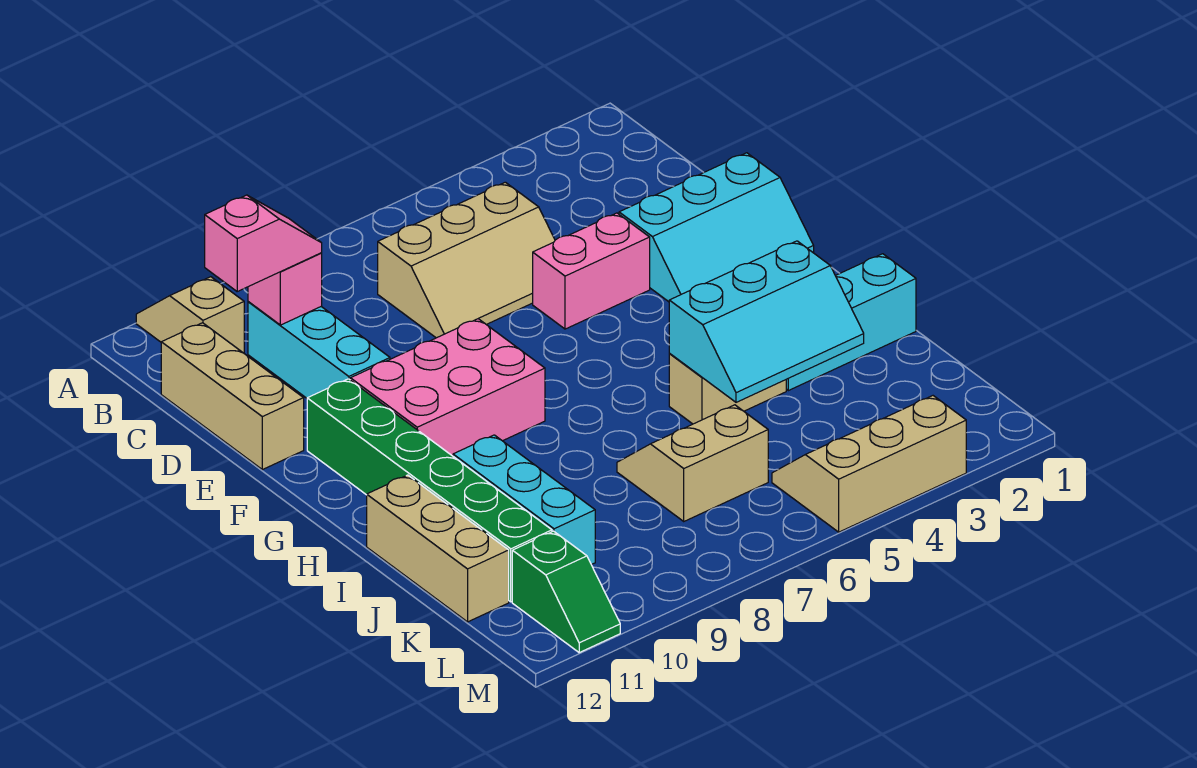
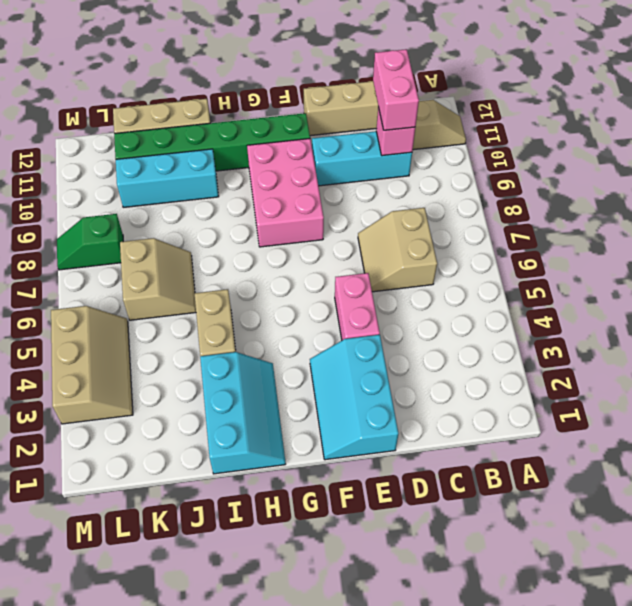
tan 2x3 slope [378,182,555,338] -> tan 2x2 slope [358,208,437,292]
pink 1x2 slope [205,195,322,291] -> pink 1x2 brick [373,49,419,130]
cyan 2x3 slope [669,241,864,402] -> none
green 1x2 slope [512,531,620,653] -> green 1x2 slope moved to [57,214,123,270]

